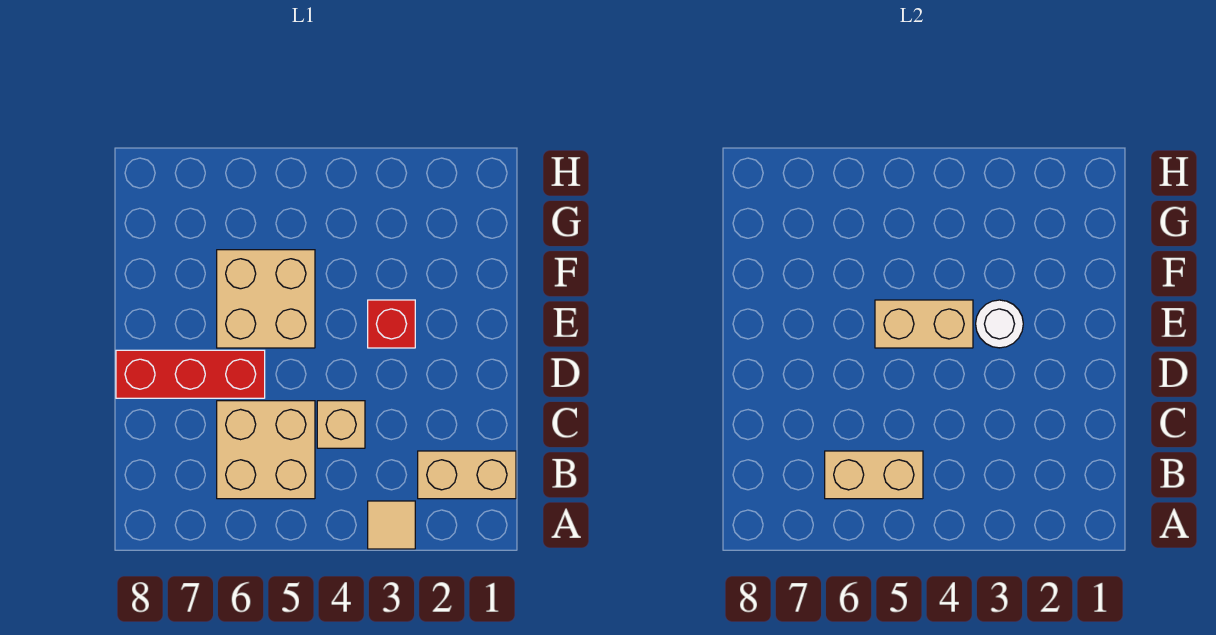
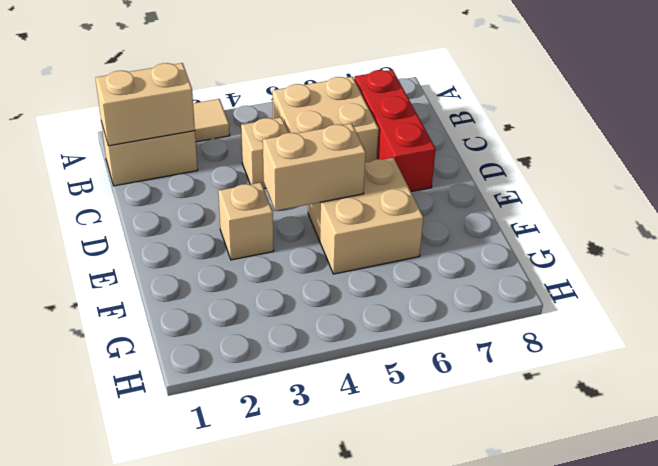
tan 1x2 brick [825,451,923,499] -> tan 1x2 brick moved to [96,63,195,146]
red 1x3 brick [116,350,265,398] -> red 1x3 brick turned to [354,70,436,192]
red 1x1 brick [368,300,415,348] -> tan 1x1 brick [218,183,274,260]
white 1x1 round brick [976,300,1023,348] -> none

